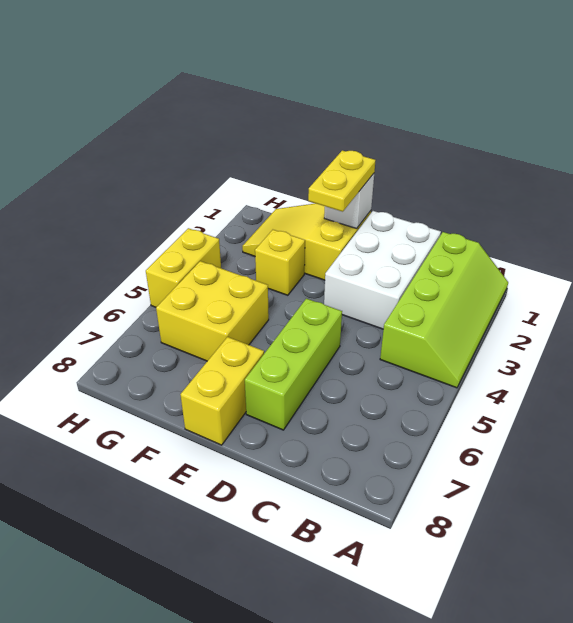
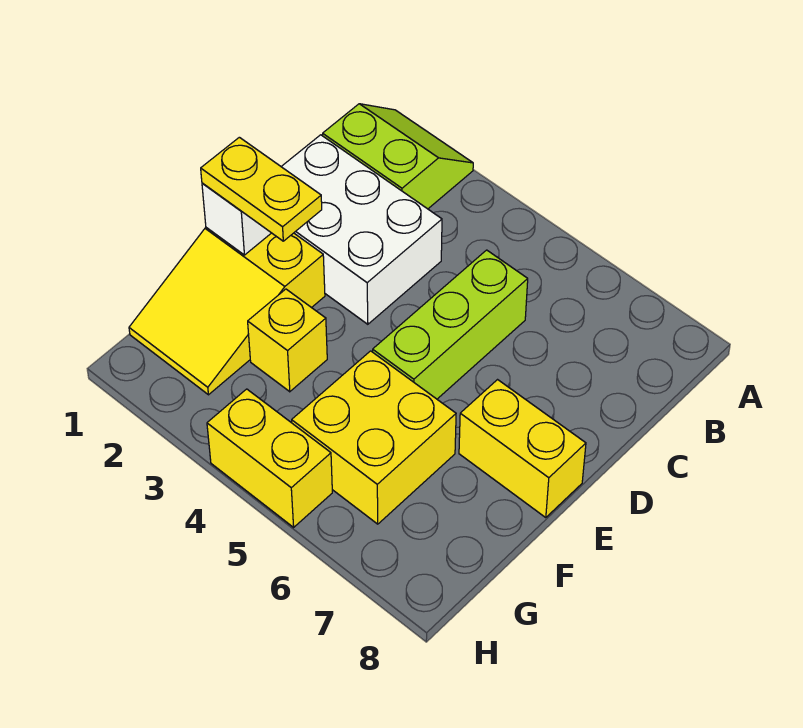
lime 2x4 slope [380,232,508,388] -> lime 2x2 slope [323,104,473,209]
lime 1x3 brick [245,299,342,430] -> lime 1x3 brick turned to [373,250,528,399]

